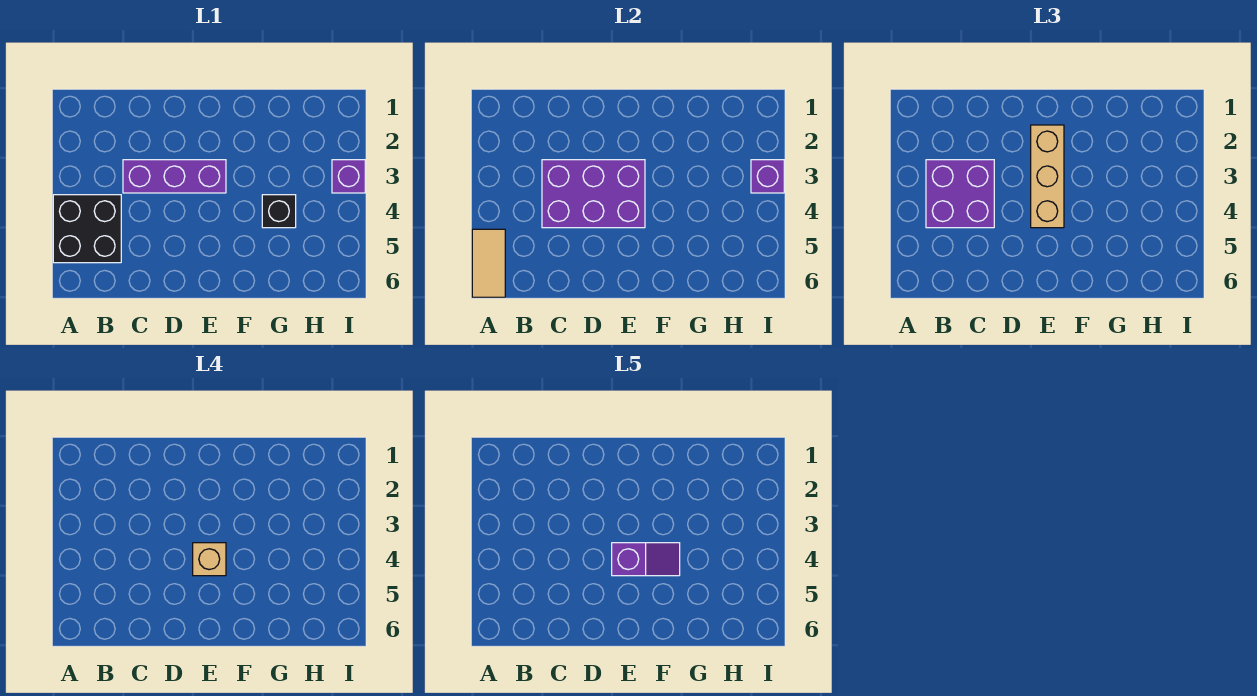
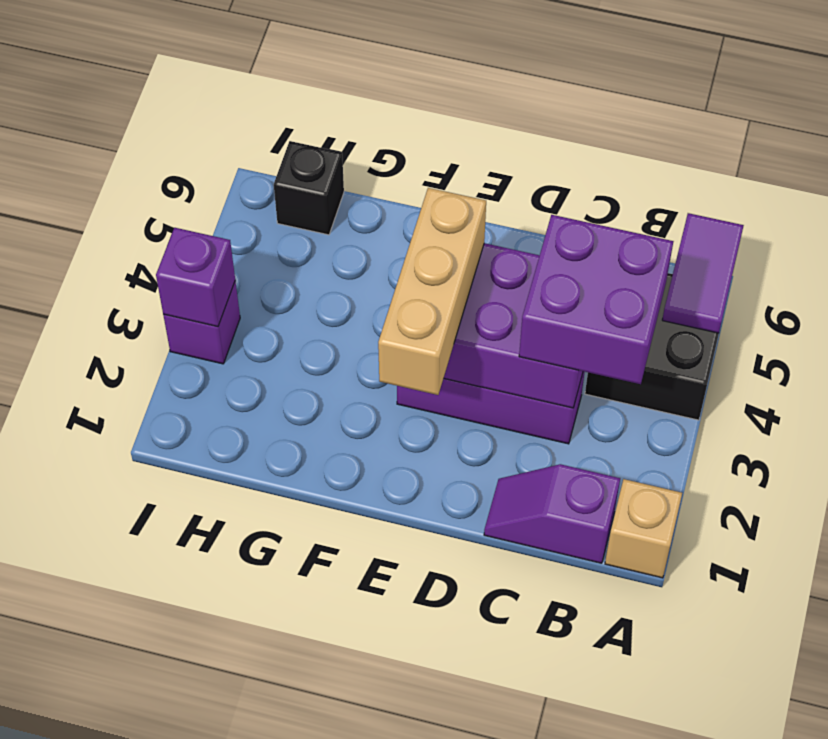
tan 1x2 tile [472,229,505,297] -> purple 1x2 tile [662,213,744,333]
tan 1x1 brick [193,543,226,576] -> tan 1x1 brick moved to [605,479,682,578]
purple 1x2 slope [612,543,680,576] -> purple 1x2 slope moved to [484,464,620,563]
black 1x1 brick [262,195,296,228] -> black 1x1 brick moved to [274,141,344,235]

